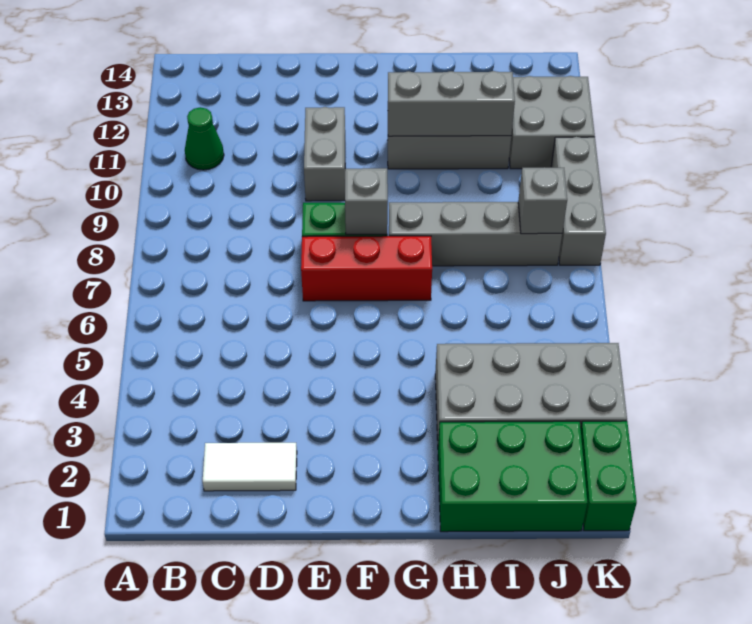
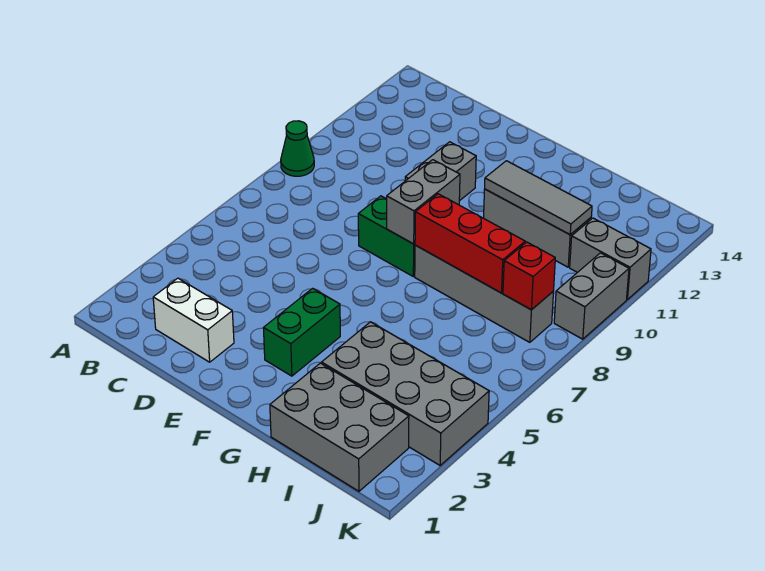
green 1x1 cone [185,107,224,170] -> green 1x1 cone moved to [281,121,314,176]
white 1x2 tile [203,443,297,491] -> white 1x2 brick [153,278,234,362]
red 1x3 brick [301,236,432,301] -> red 1x3 brick moved to [415,194,525,293]
grey 1x1 brick [345,168,388,234] -> grey 1x2 brick [387,160,460,244]
grey 1x3 brick [388,71,515,136] -> grey 1x3 tile [485,161,592,235]
green 2x3 brick [438,421,588,532] -> grey 2x3 brick [270,363,409,491]
grey 1x1 brick [518,167,567,234] -> red 1x1 brick [503,242,555,310]
grey 2x2 brick [509,76,595,169] -> grey 1x2 brick [570,218,651,299]
green 1x2 brick [581,421,637,531] -> green 1x2 brick moved to [264,288,340,376]
grey 1x3 brick [551,137,606,265] -> grey 1x2 brick [554,253,629,339]

